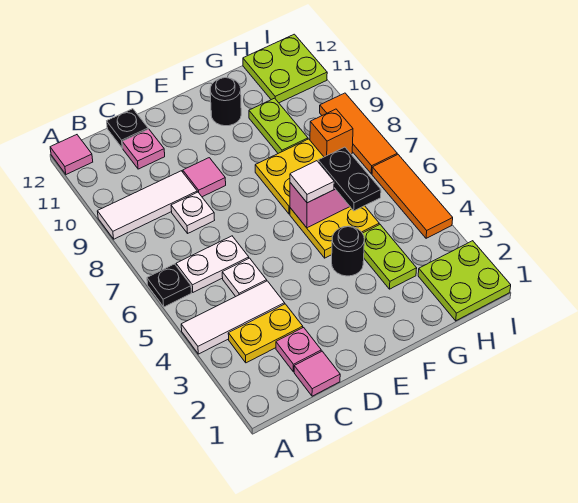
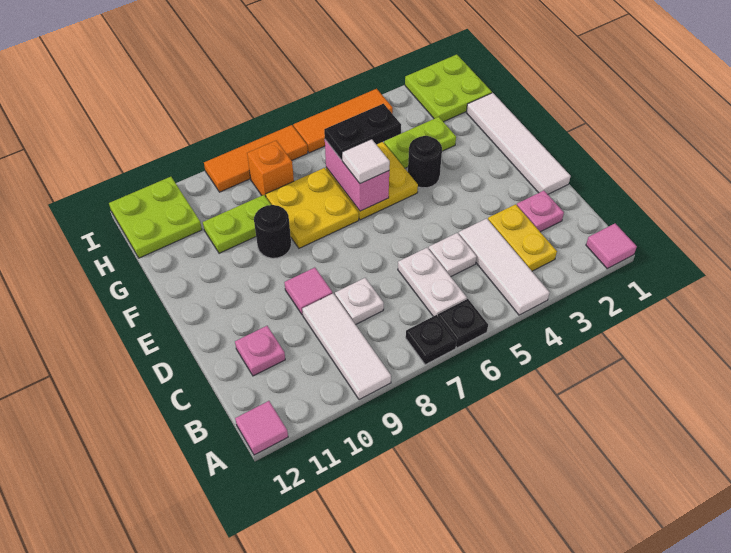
pink 1x1 tile [294,351,340,396] -> pink 1x1 tile moved to [586,224,637,269]
black 1x1 plate [107,109,148,148] -> black 1x1 plate moved to [406,315,457,365]
none -> white 1x4 tile [466,93,571,194]
black 1x1 round brick [210,78,241,126] -> black 1x1 round brick moved to [254,205,291,258]

